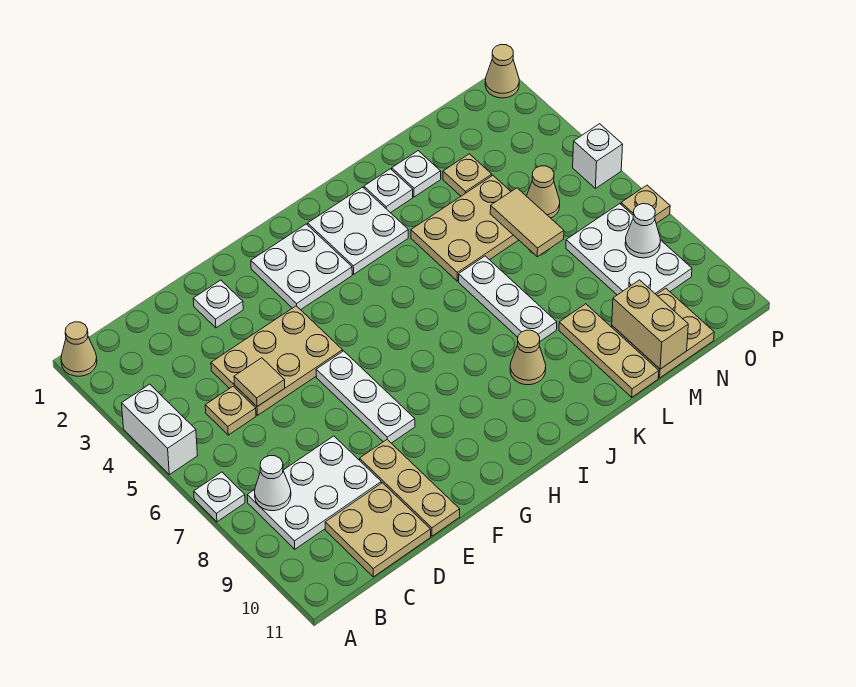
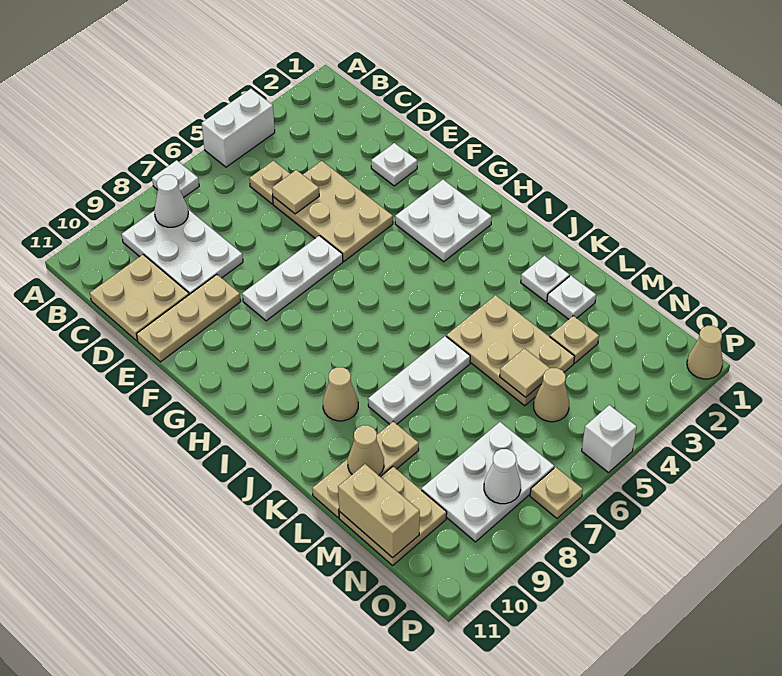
tan 1x1 cone [61,322,97,376] -> tan 1x1 cone moved to [348,425,384,475]
white 2x2 plate [308,187,408,274] -> none
tan 1x2 tile [490,188,564,257] -> tan 1x1 tile [500,348,550,397]
tan 1x2 brick [612,280,688,369] -> tan 1x2 brick turned to [338,464,420,558]

